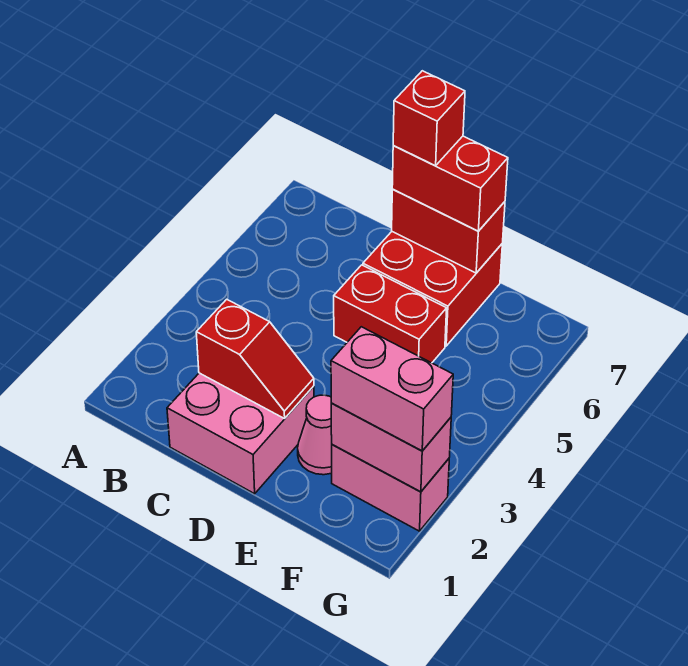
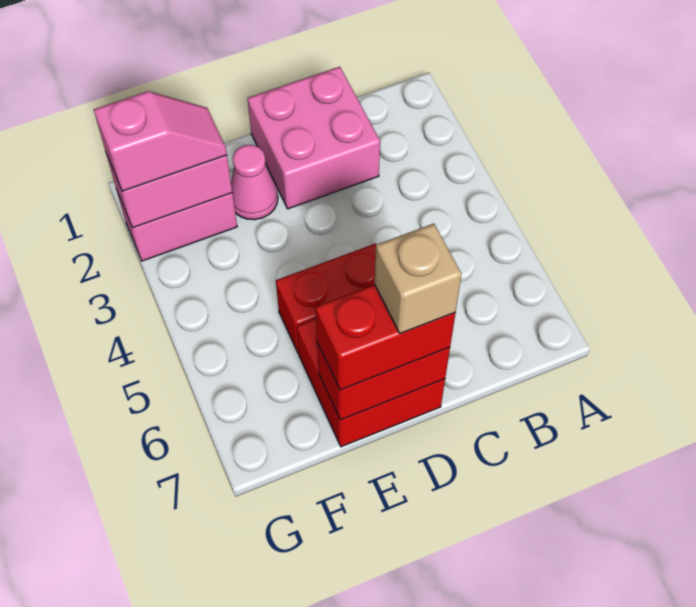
red 1x2 slope [196,299,314,419] -> none
red 1x1 brick [393,71,465,166] -> tan 1x1 brick [375,224,462,334]
pink 1x2 brick [331,327,453,451] -> pink 1x2 slope [94,91,227,191]

